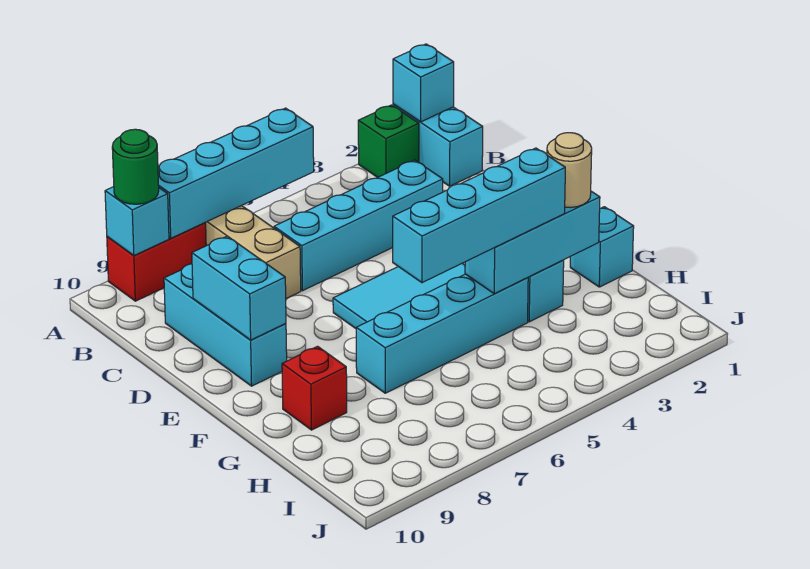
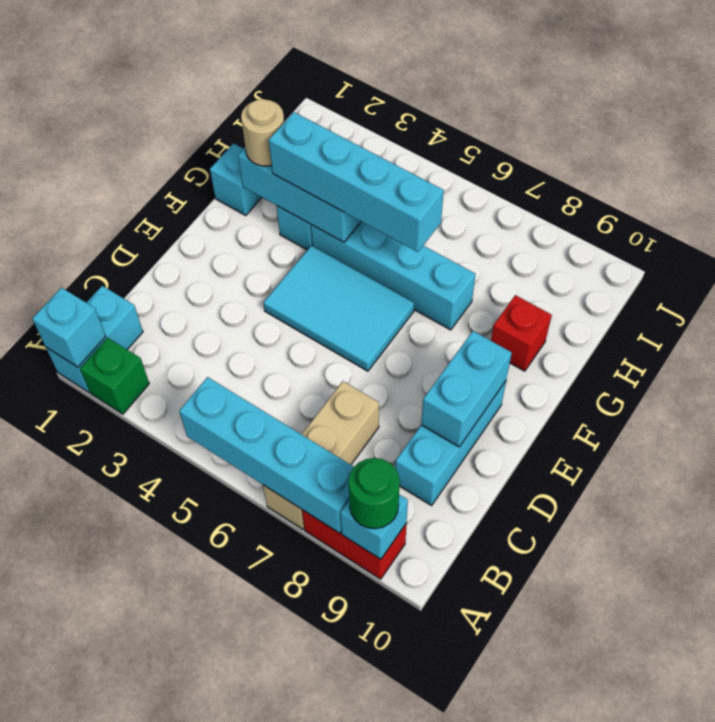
cyan 1x4 brick [274,160,443,291] -> none

